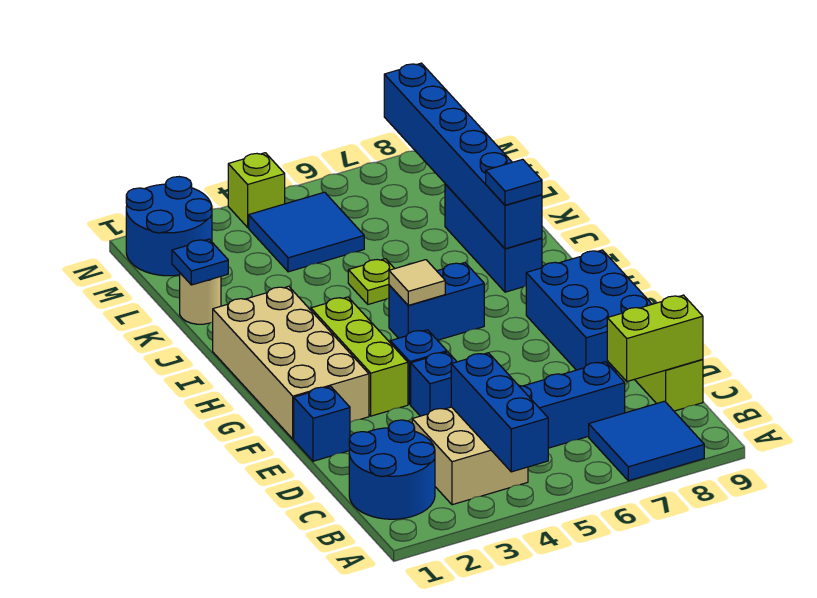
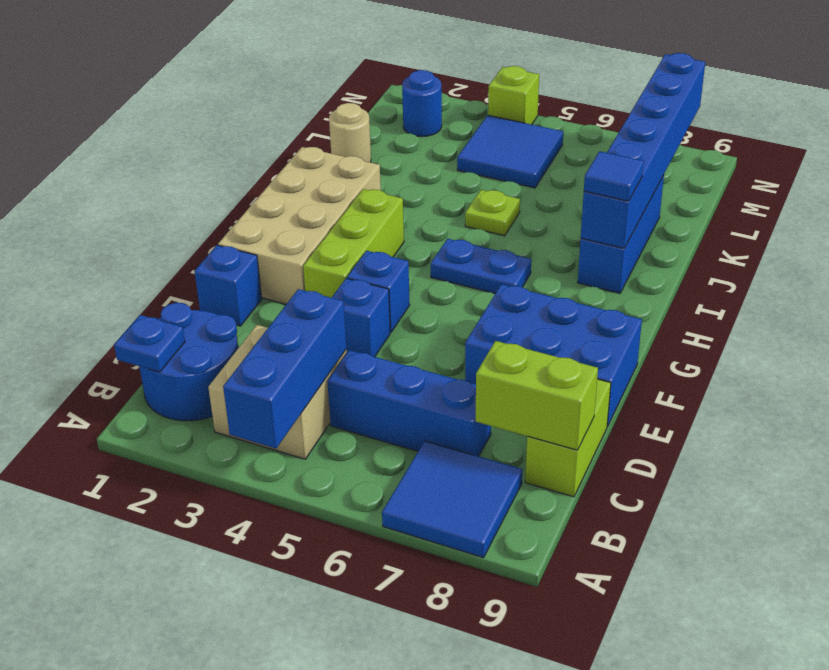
blue 2x3 brick [526,250,652,372] -> blue 2x3 brick turned to [465,284,642,427]
blue 1x2 brick [389,263,484,340] -> blue 1x2 plate [431,239,531,294]
tan 1x1 tile [389,260,445,305] -> none
blue 1x1 plate [172,239,228,285] -> blue 1x1 plate moved to [114,315,185,372]
blue 2x2 round brick [126,177,212,276] -> blue 1x1 round brick [402,70,442,137]

